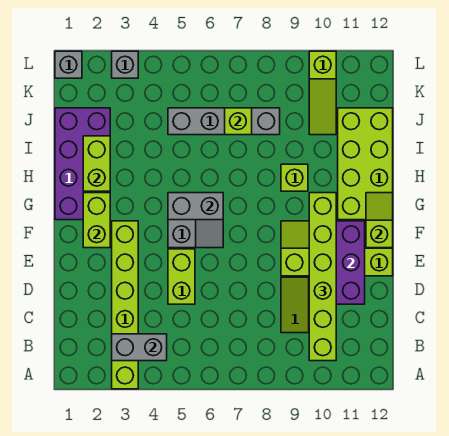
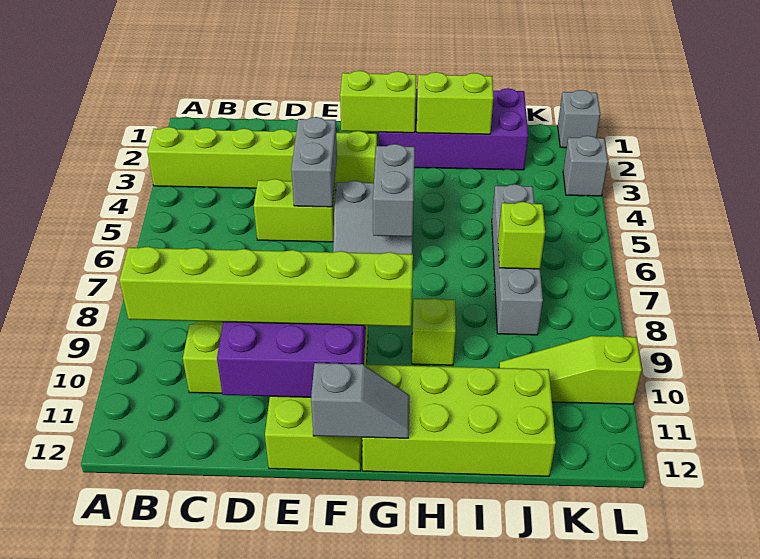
grey 1x2 brick [112,334,167,361] -> grey 1x2 brick moved to [291,117,337,207]
lime 1x2 slope [366,193,393,248] -> grey 1x2 slope [311,363,410,438]

